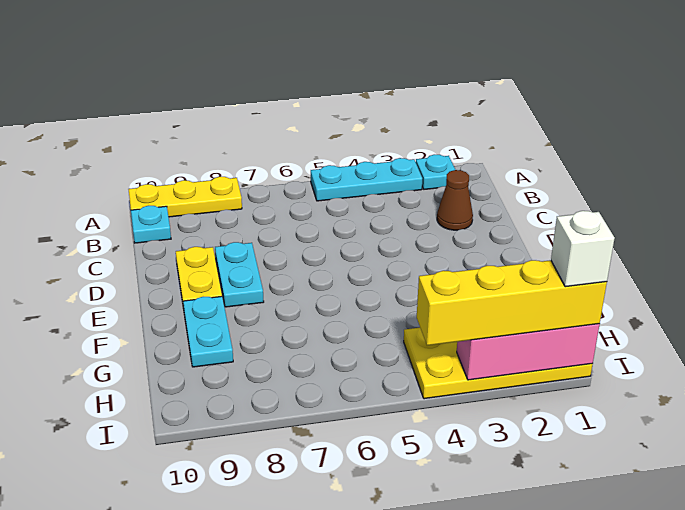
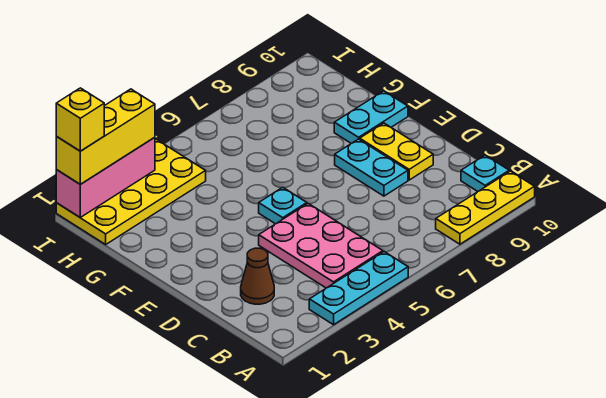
cyan 1x1 plate [416,155,455,189] -> cyan 1x1 plate moved to [259,187,307,224]
none -> pink 2x3 plate [259,204,383,288]
cyan 1x2 plate [183,296,233,367] -> cyan 1x2 plate turned to [334,91,408,143]
yellow 1x4 brick [417,260,607,346] -> yellow 1x3 brick [56,89,155,184]
white 1x1 brick [551,211,615,287] -> yellow 1x1 brick [56,88,104,151]

